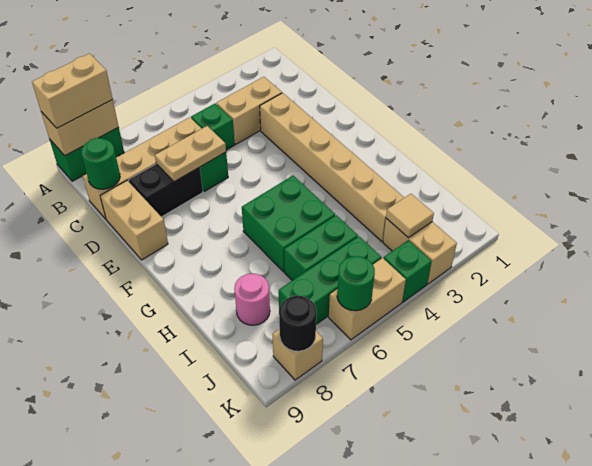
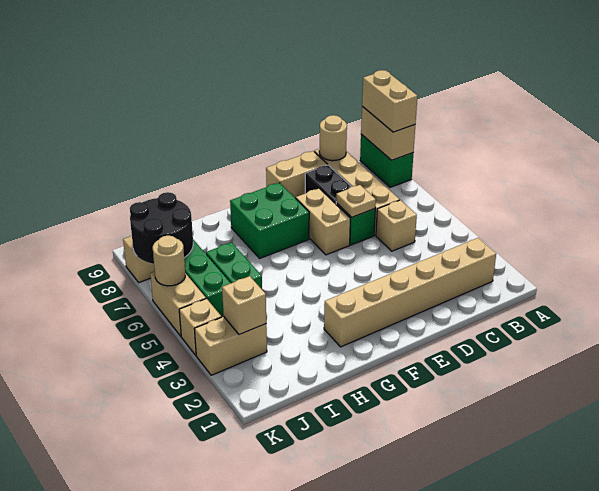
tan 1x2 brick [216,77,282,144] -> tan 1x2 brick moved to [296,188,350,255]
green 1x1 brick [191,104,235,150] -> tan 1x1 brick [376,200,417,251]
green 1x1 round brick [81,138,120,189] -> tan 1x1 round brick [319,115,347,161]
tan 1x6 brick [260,93,404,242] -> tan 1x6 brick moved to [324,238,496,347]
tan 1x2 plate [155,126,226,182] -> tan 1x1 plate [336,185,376,217]
green 2x2 brick [242,176,335,272] -> green 2x2 brick moved to [230,183,309,258]
pink 1x1 round brick [234,274,270,325] -> none
tan 1x1 tile [386,194,434,238] -> tan 1x1 brick [222,276,266,335]
green 1x1 brick [384,240,432,302] -> tan 1x1 brick [179,299,221,355]
green 1x1 round brick [337,256,375,311] -> tan 1x1 round brick [153,236,185,286]
black 1x1 round brick [279,296,316,351] -> black 2x2 round brick [130,192,193,264]

